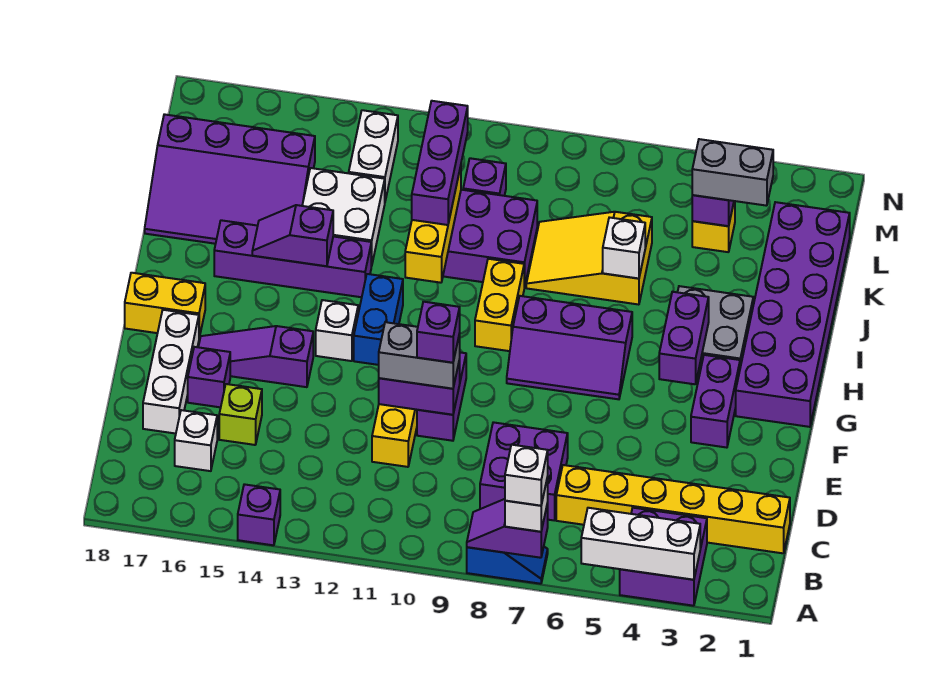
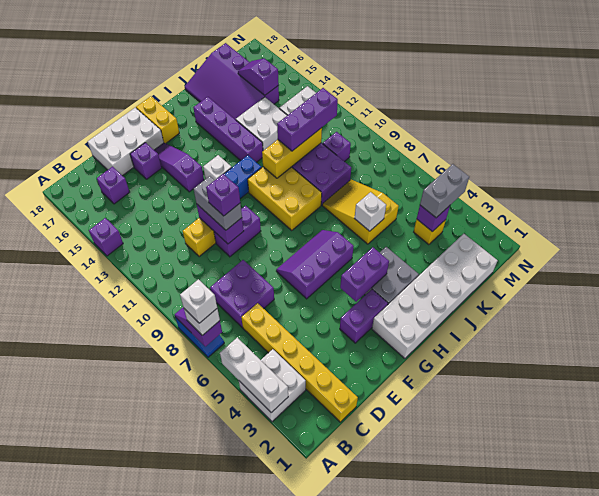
purple 2x2 brick [620,508,707,606] -> white 2x2 brick [239,349,306,422]
white 1x1 brick [175,410,217,471] -> purple 1x1 brick [97,167,129,204]
lime 1x1 brick [219,384,262,445] -> none
white 1x3 brick [143,310,199,434] -> white 2x3 brick [88,108,164,176]
purple 2x6 brick [736,202,850,427] -> white 2x6 brick [372,234,498,358]
purple 2x3 slope [507,296,632,399] -> purple 2x3 slope turned to [276,230,354,299]
yellow 1x2 brick [475,259,524,351] -> yellow 2x3 brick [248,167,322,230]
purple 1x2 slope [252,205,333,266] -> purple 1x2 slope moved to [238,58,279,95]
grey 1x2 brick [692,139,773,206] -> grey 1x2 brick turned to [420,164,469,218]

